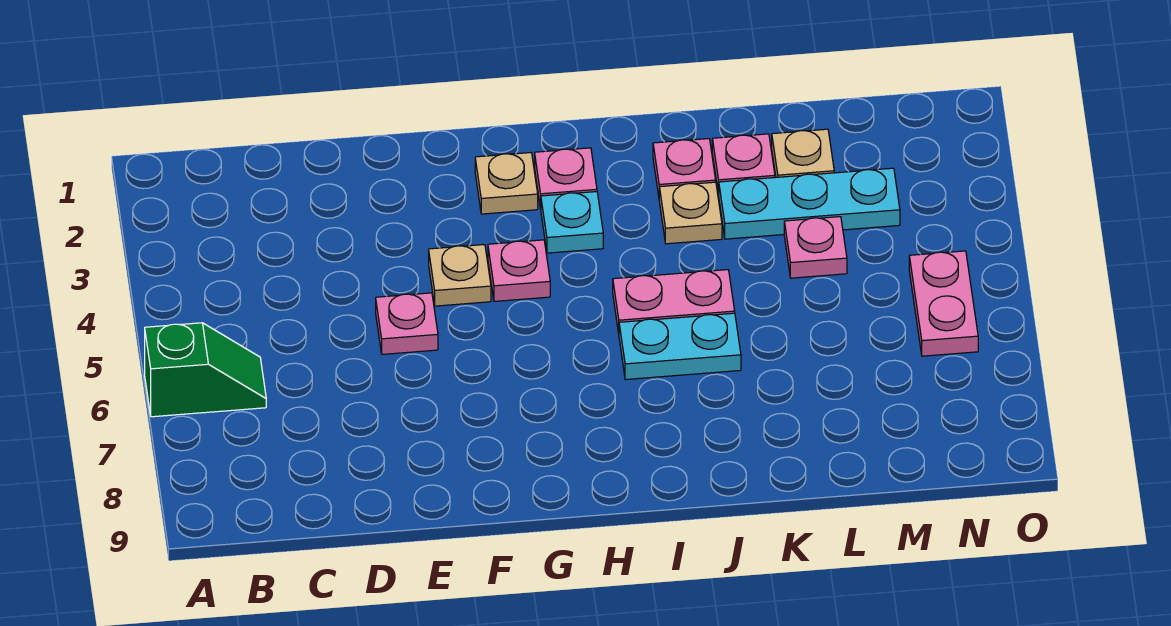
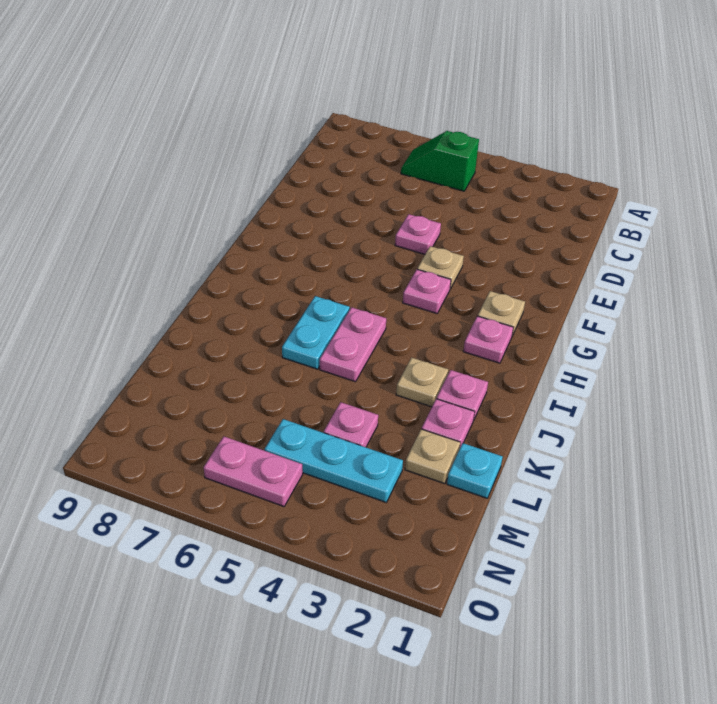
green 1x2 slope [145,323,266,417] -> green 1x2 slope turned to [401,131,479,191]
cyan 1x1 plate [541,192,603,253] -> cyan 1x1 plate moved to [447,443,502,498]
cyan 1x3 plate [719,168,900,239] -> cyan 1x3 plate turned to [265,419,403,502]

